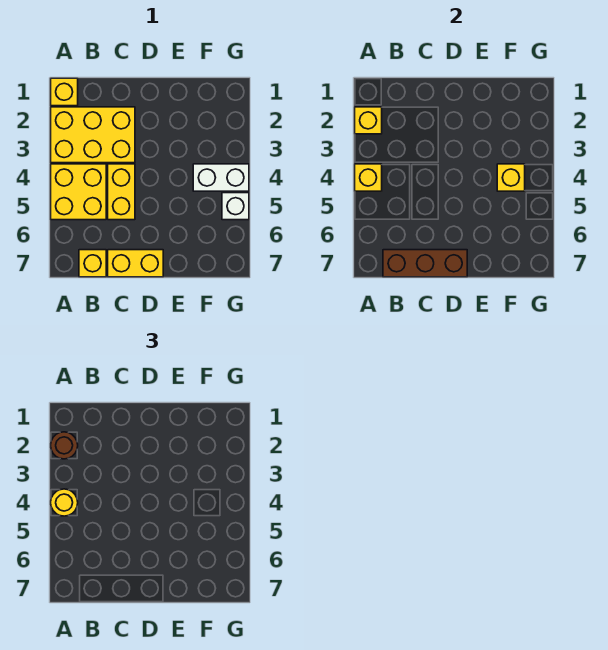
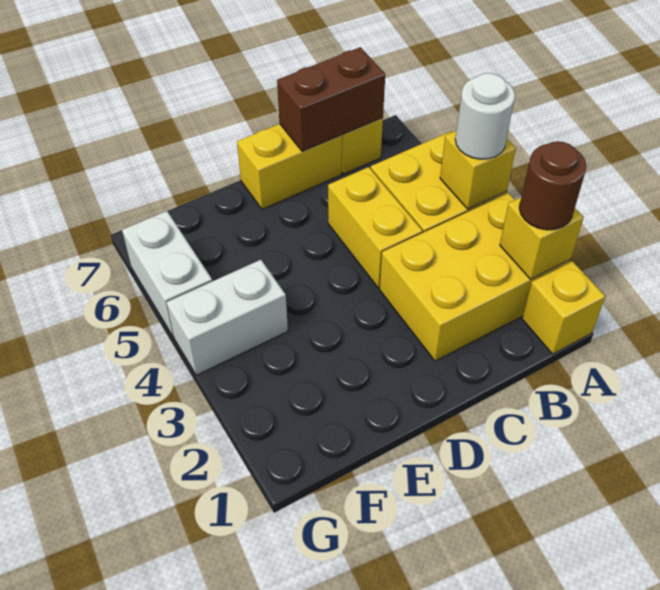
yellow 1x1 round brick [51,489,78,516] -> white 1x1 round brick [455,73,515,159]
brown 1x3 brick [383,250,467,277] -> brown 1x2 brick [277,47,385,152]
yellow 1x1 brick [497,164,525,191] -> none
white 1x1 brick [222,193,249,220] -> white 1x2 brick [122,211,212,337]

